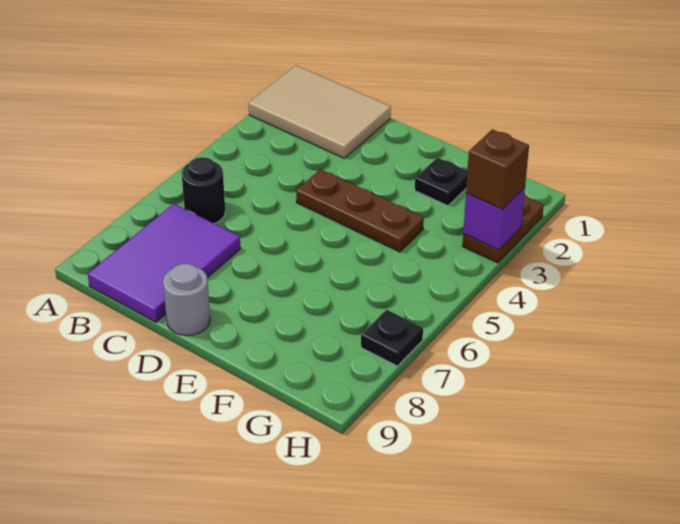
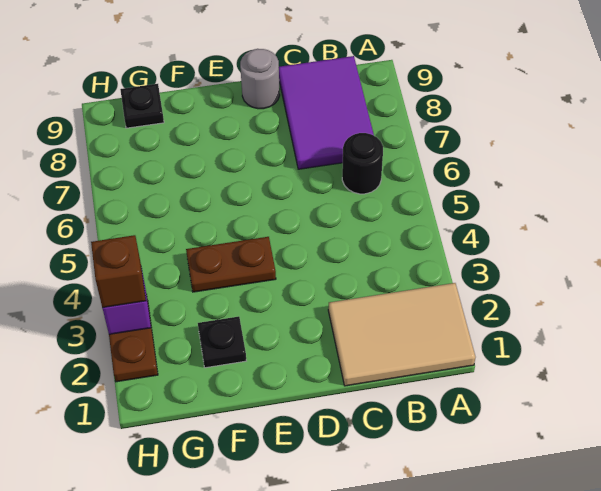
brown 1x3 plate [296,169,424,252] -> brown 1x2 plate [186,237,276,292]
black 1x1 plate [361,310,423,366] -> black 1x1 plate moved to [120,84,164,128]

